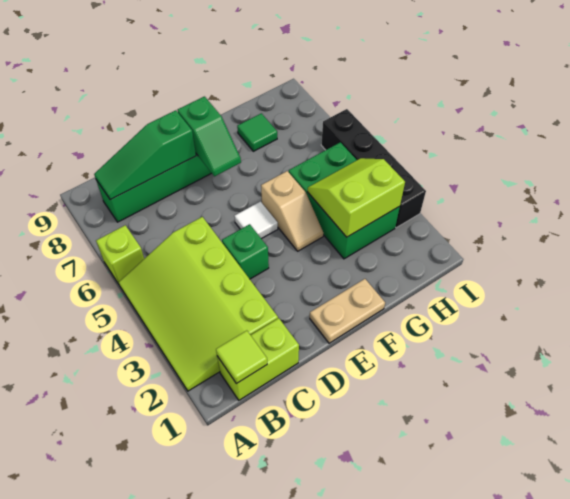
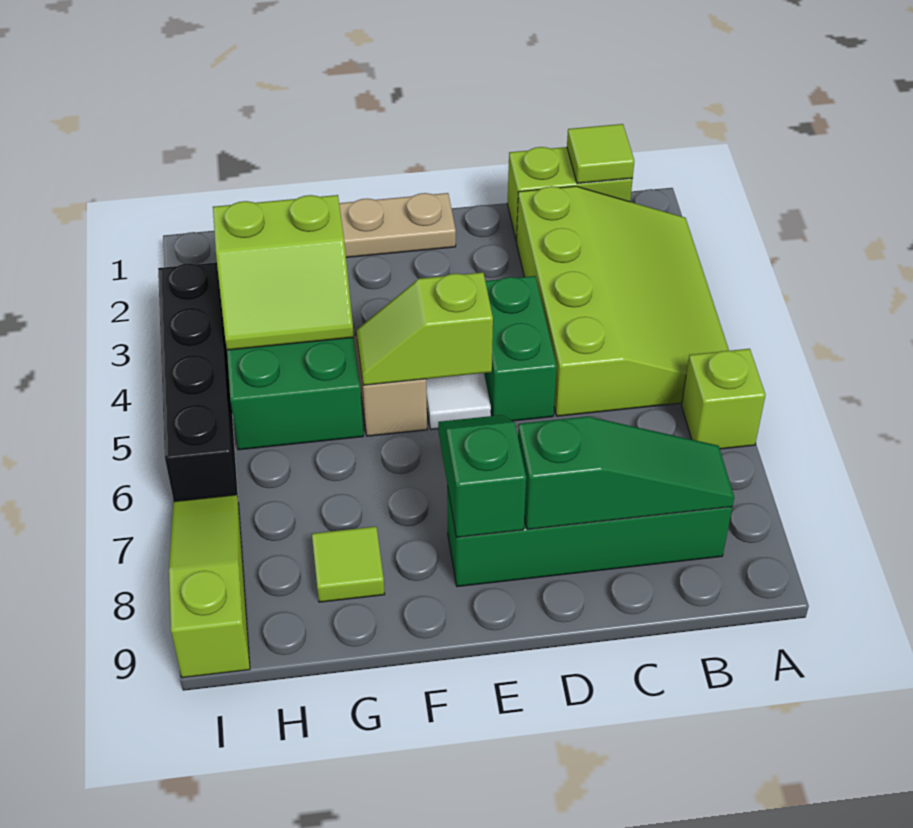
green 1x1 brick [222,224,269,279] -> green 1x2 brick [484,276,557,421]
none -> lime 1x2 slope [357,272,493,385]
green 1x1 tile [237,113,277,151] -> lime 1x1 tile [312,526,385,602]
none -> lime 1x3 slope [169,495,250,678]

